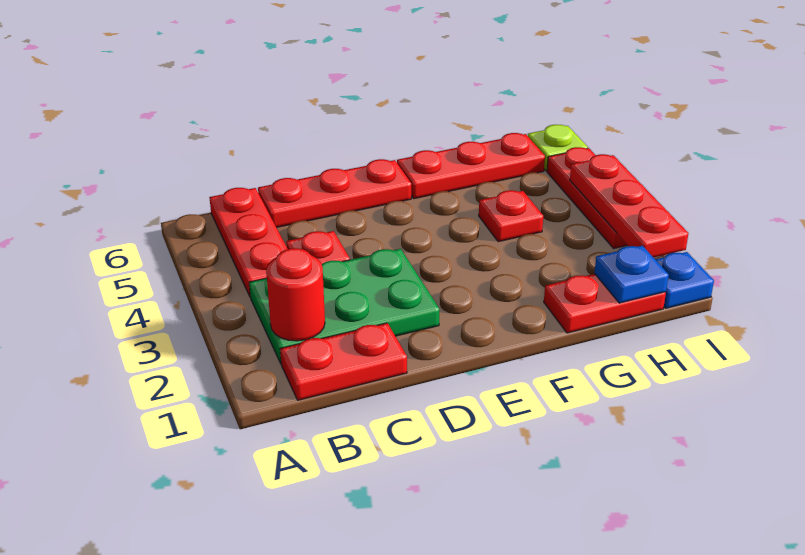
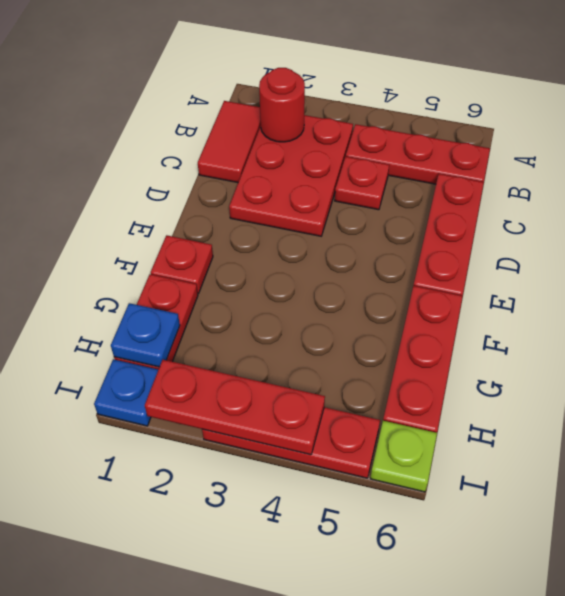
red 1x2 plate [280,323,407,400] -> red 1x2 tile [198,101,261,183]
green 2x3 plate [249,249,439,363] -> red 2x3 plate [229,115,353,236]
red 1x1 plate [479,190,543,242] -> red 1x1 plate moved to [151,235,213,294]

